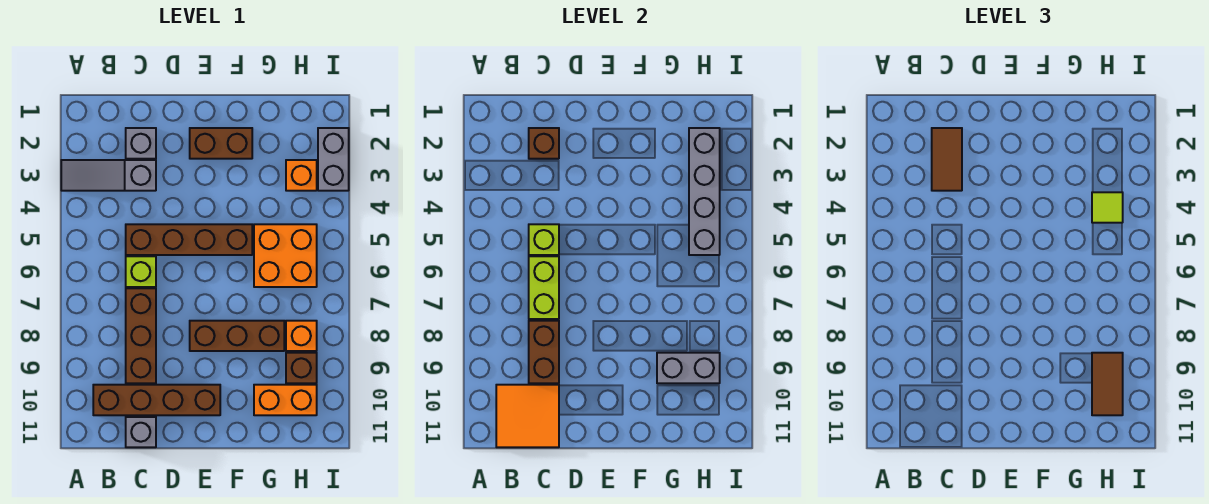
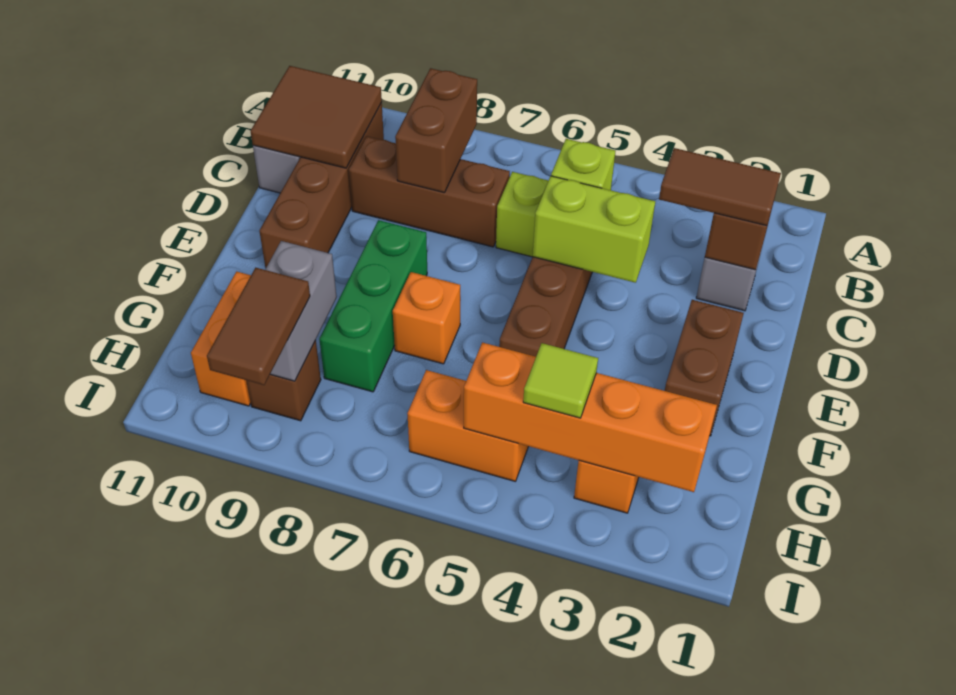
grey 1x3 slope [61,160,156,191] -> none
orange 2x2 tile [496,385,559,447] -> brown 2x2 tile [251,66,382,168]
lime 1x2 brick [529,256,559,319] -> lime 1x2 brick moved to [533,176,655,283]
brown 1x2 brick [529,321,559,383] -> brown 1x2 brick turned to [395,68,477,193]
brown 1x3 brick [190,321,284,351] -> green 1x3 brick [319,220,427,392]
orange 2x2 brick [254,224,317,287] -> orange 1x2 brick [407,370,529,481]
grey 1x4 brick [689,128,720,255] -> orange 1x4 brick [464,342,717,492]
orange 1x1 brick [286,321,317,351] -> orange 1x1 brick moved to [393,272,460,364]
brown 1x2 tile [1092,353,1123,415] -> brown 1x2 tile turned to [207,268,310,385]
grey 1x2 brick [318,128,349,191] -> none

